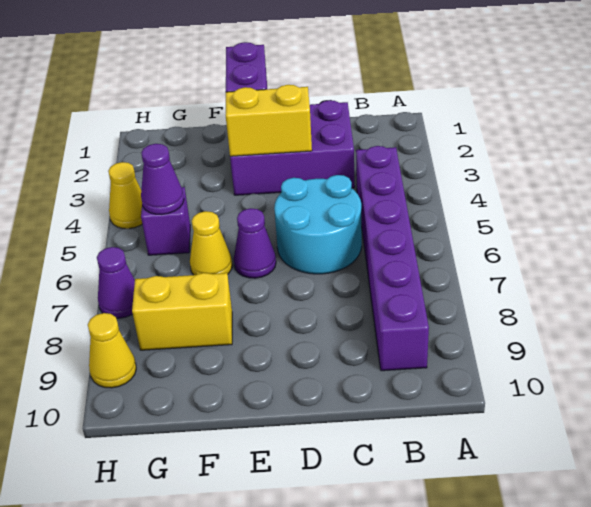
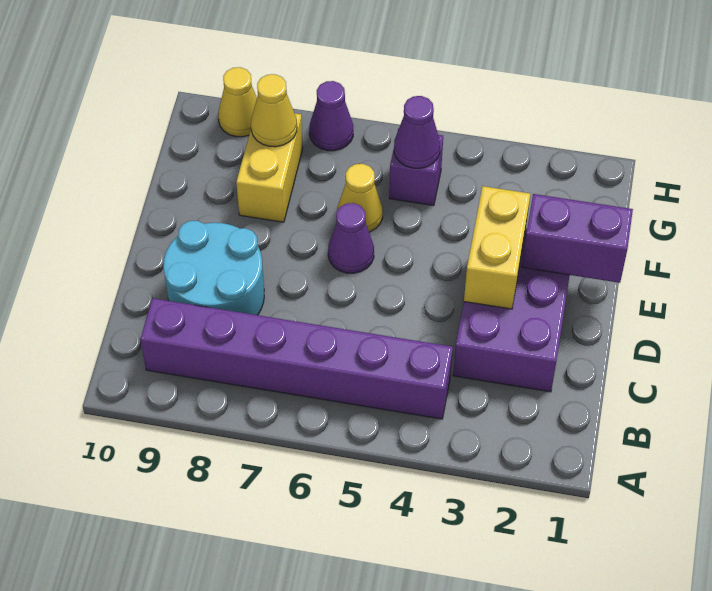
cyan 2x2 round brick [274,175,362,274] -> cyan 2x2 round brick moved to [163,221,264,315]
yellow 1x1 cone [108,162,142,229] -> yellow 1x1 cone moved to [251,74,297,147]

